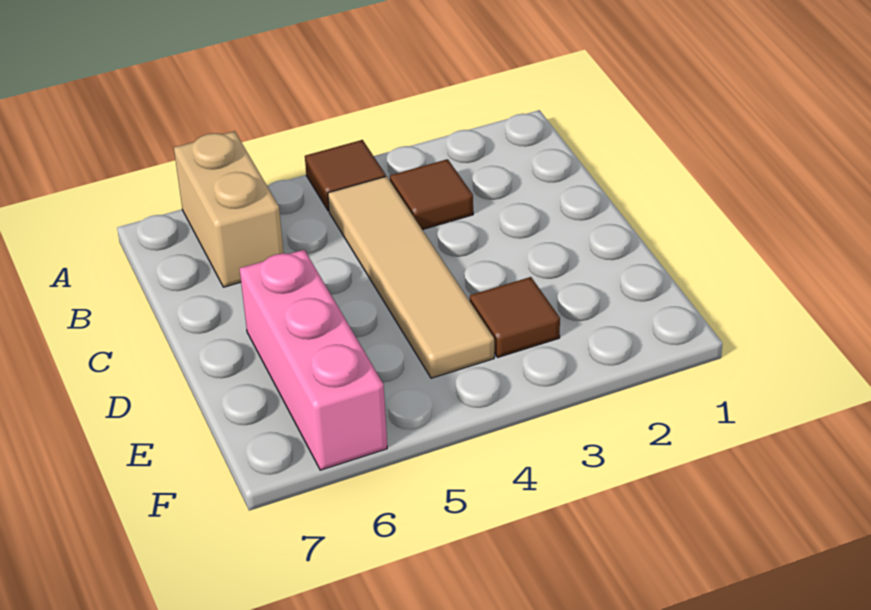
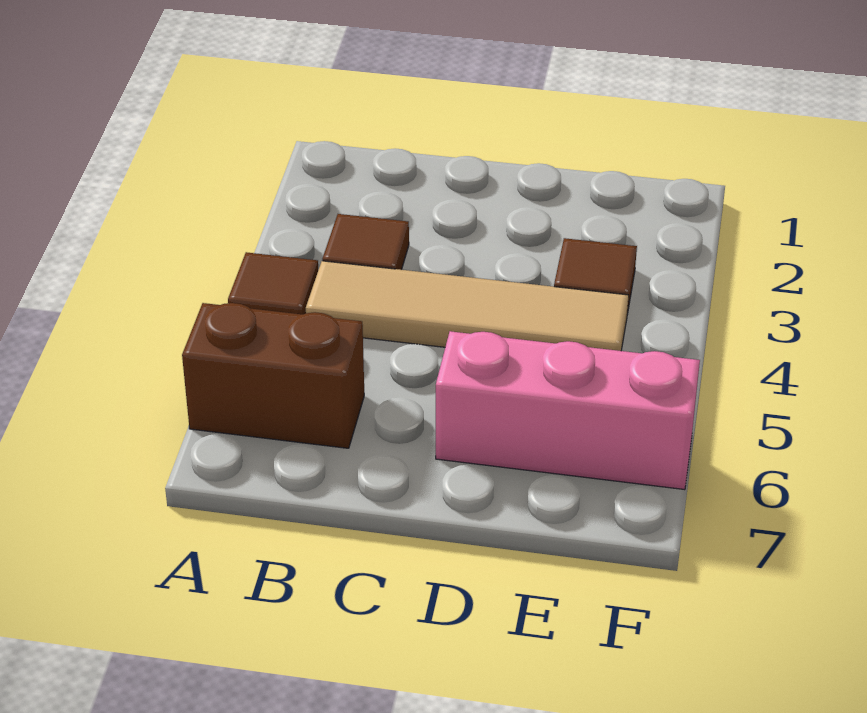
tan 1x2 brick [174,131,284,287] -> brown 1x2 brick [182,303,364,448]

